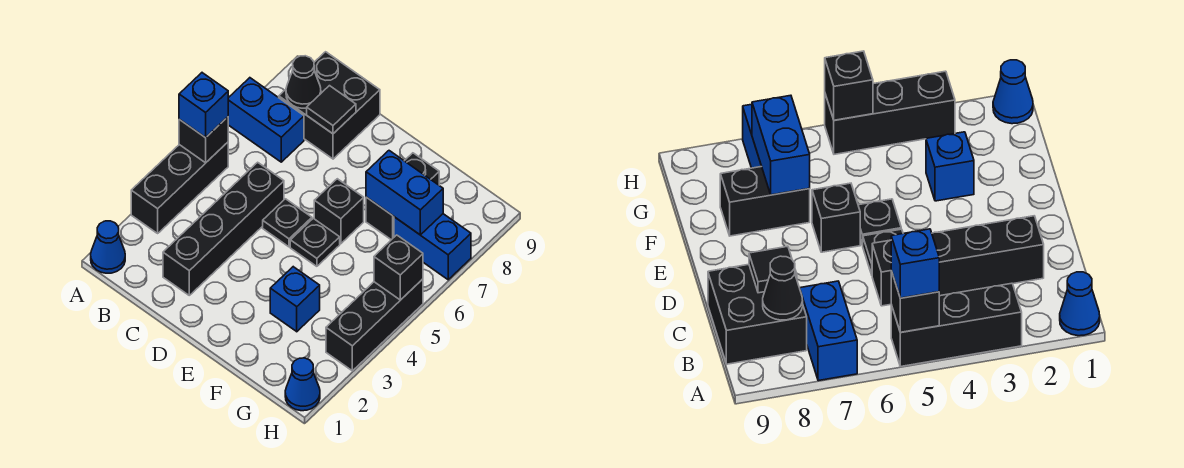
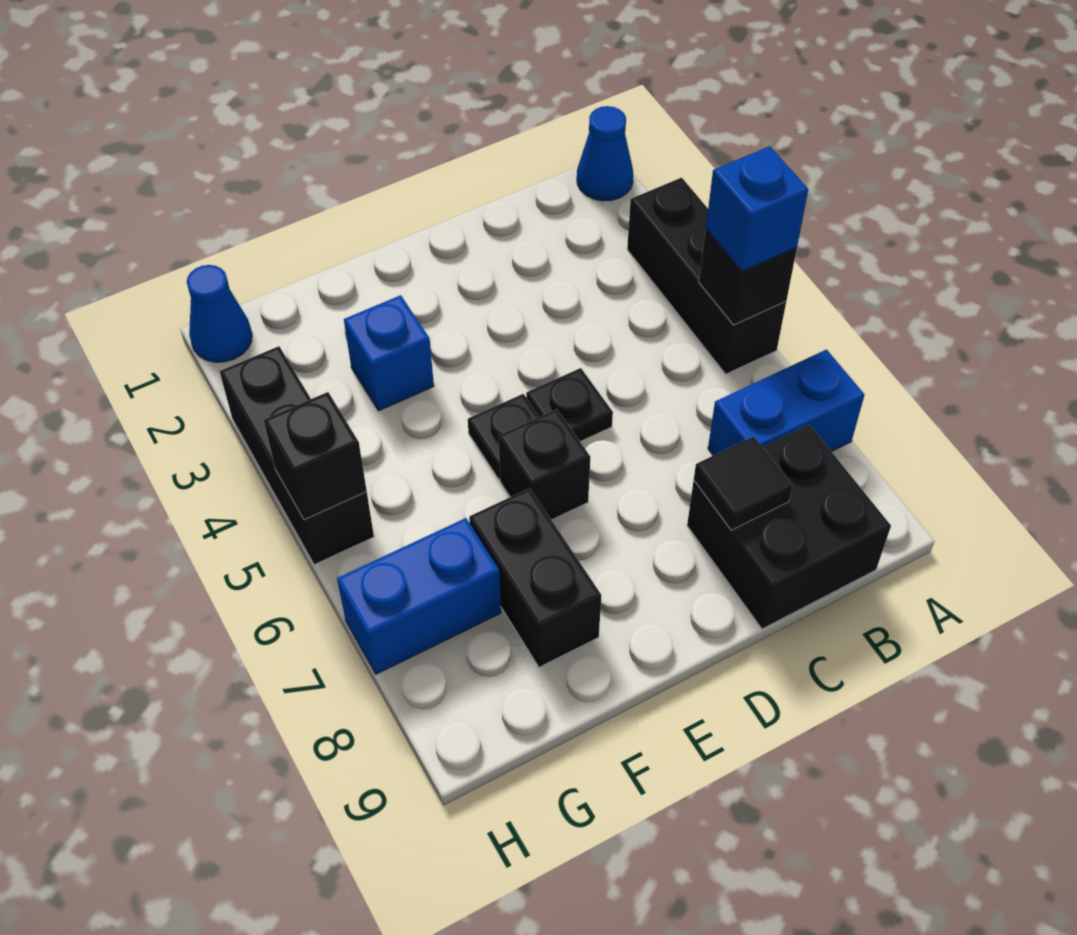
black 1x1 cone [286,56,321,108] -> none
black 1x4 brick [163,162,284,295] -> none
blue 1x2 brick [366,151,443,235] -> none

